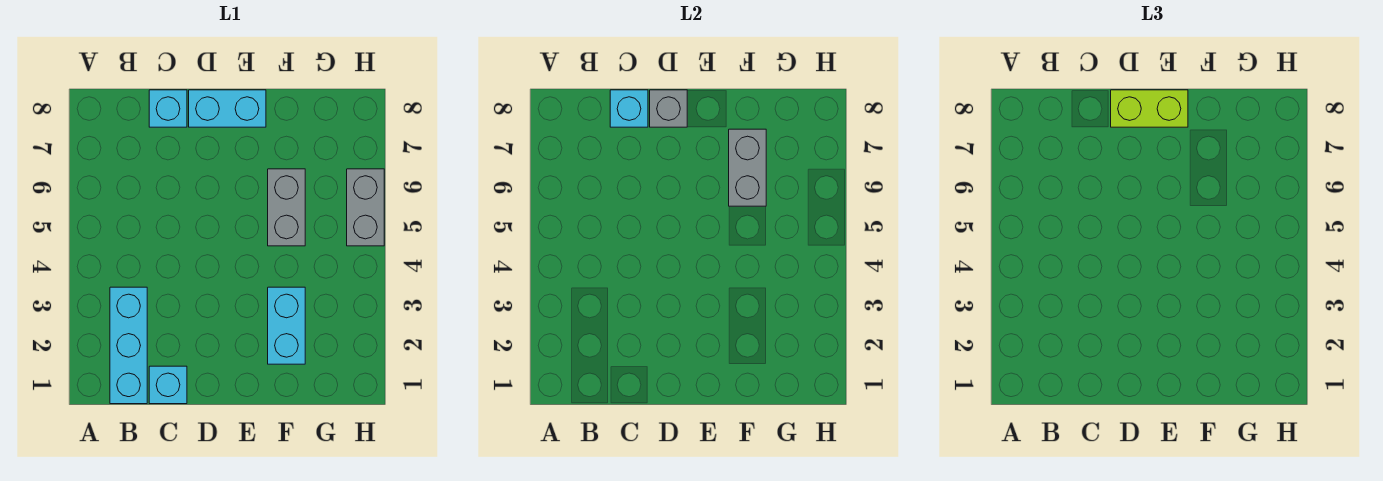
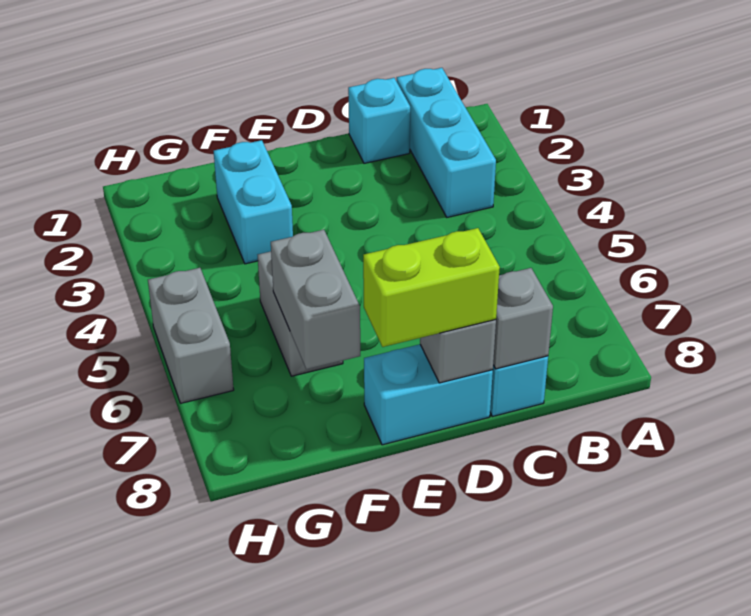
cyan 1x1 brick [610,90,648,127] -> grey 1x1 brick [493,268,553,369]

